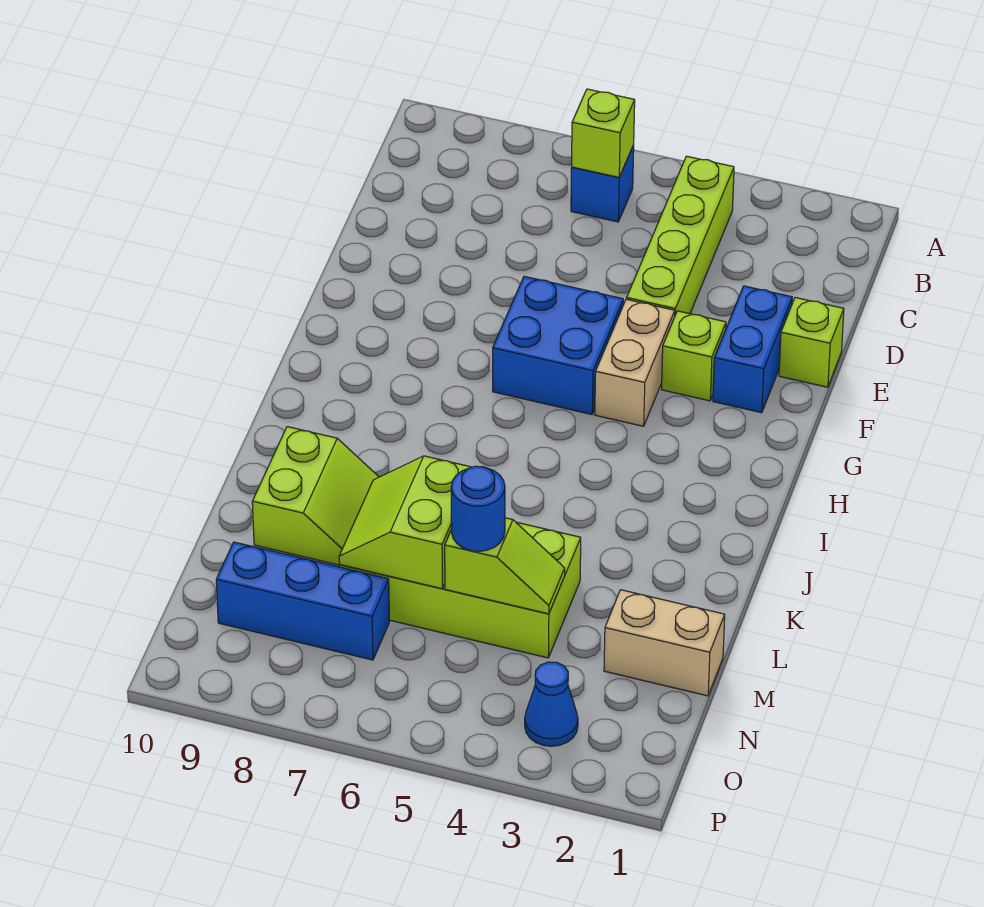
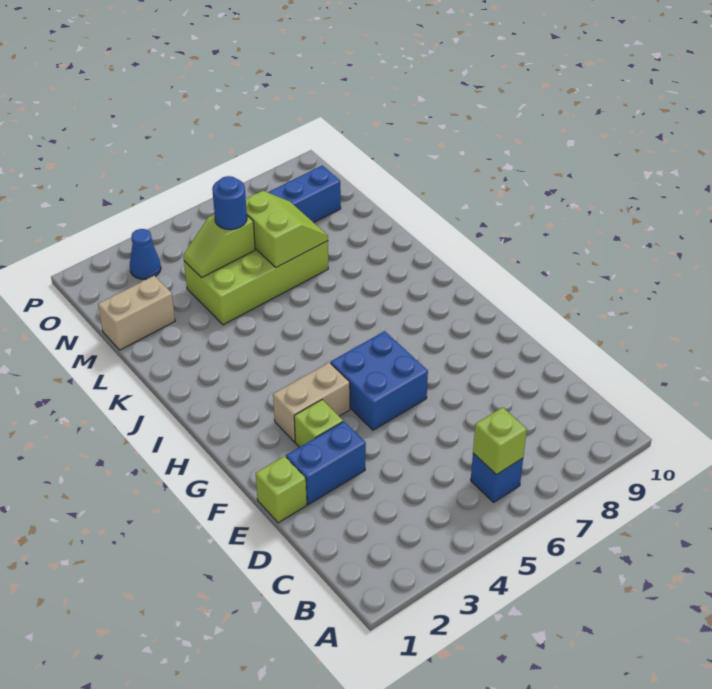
lime 1x4 brick [627,156,734,315] -> none
blue 1x2 brick [713,286,792,413] -> blue 1x2 brick turned to [286,422,366,504]
tan 1x2 brick [595,299,675,426] -> tan 1x2 brick turned to [273,362,350,442]
lime 2x2 slope [252,427,379,565] -> none

